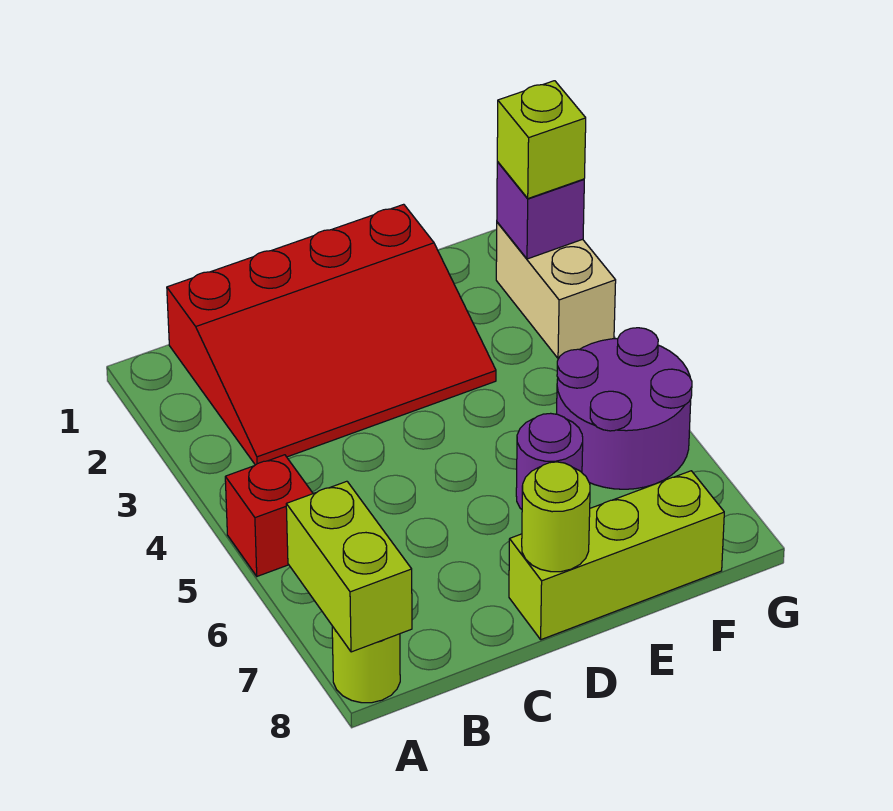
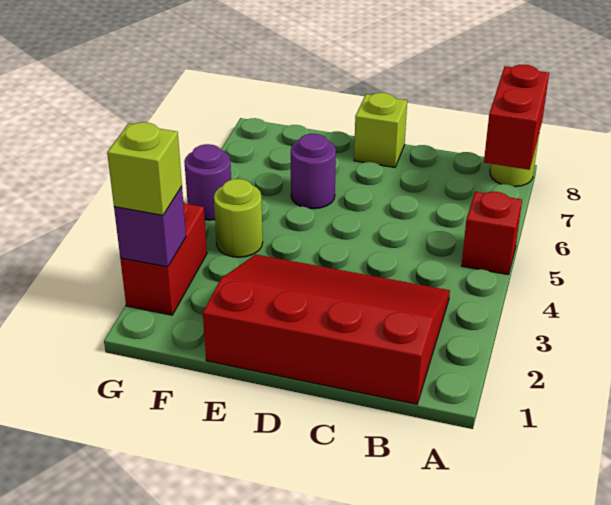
lime 1x2 brick [286,481,412,652] -> red 1x2 brick [484,65,549,170]
lime 1x3 brick [509,471,724,640] -> lime 1x1 brick [354,93,407,168]
lime 1x1 round brick [522,462,590,572] -> lime 1x1 round brick moved to [214,179,263,257]
purple 2x2 round brick [557,328,692,489] -> purple 1x1 round brick [184,144,231,220]
tan 1x2 brick [496,222,616,359] -> red 1x2 brick [120,202,207,315]

